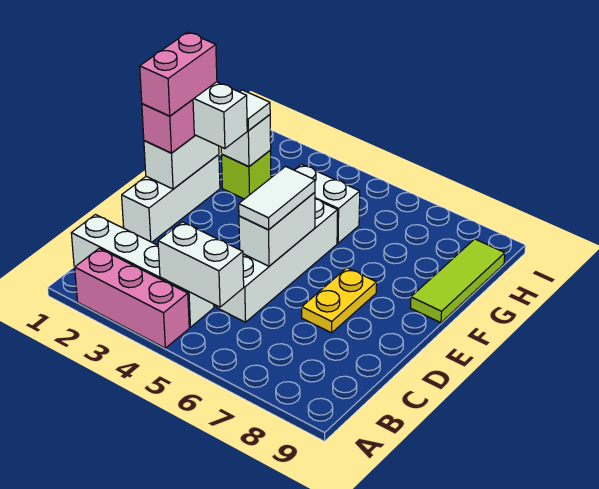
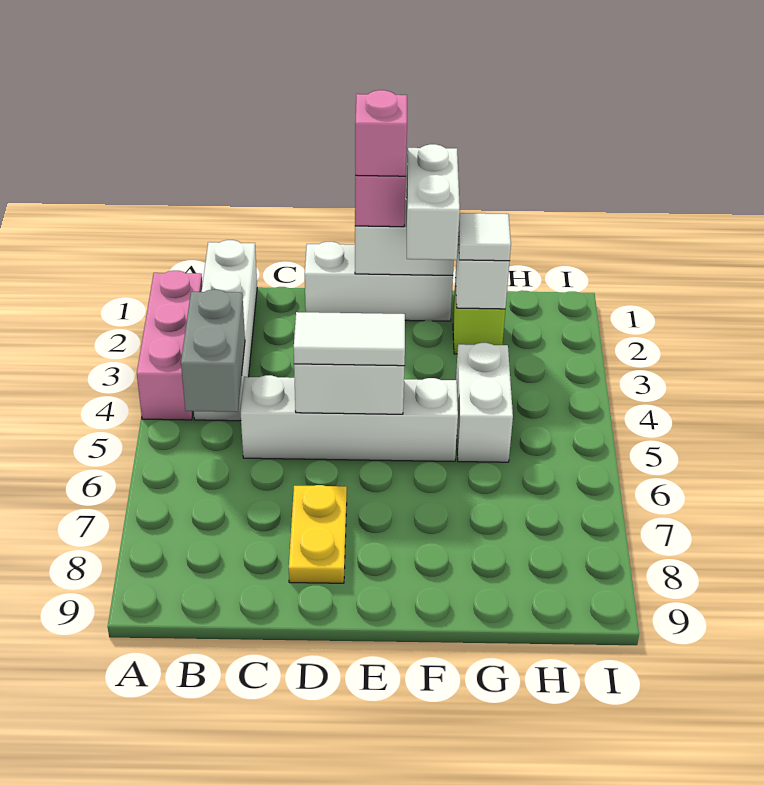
white 1x2 brick [158,222,244,307] -> grey 1x2 brick [181,290,245,412]
yellow 1x2 plate [302,268,377,333] -> yellow 1x2 plate turned to [289,485,347,583]
pink 1x2 brick [140,32,217,116] -> pink 1x1 brick [355,90,407,176]
lime 1x3 tile [410,239,505,323] -> none

